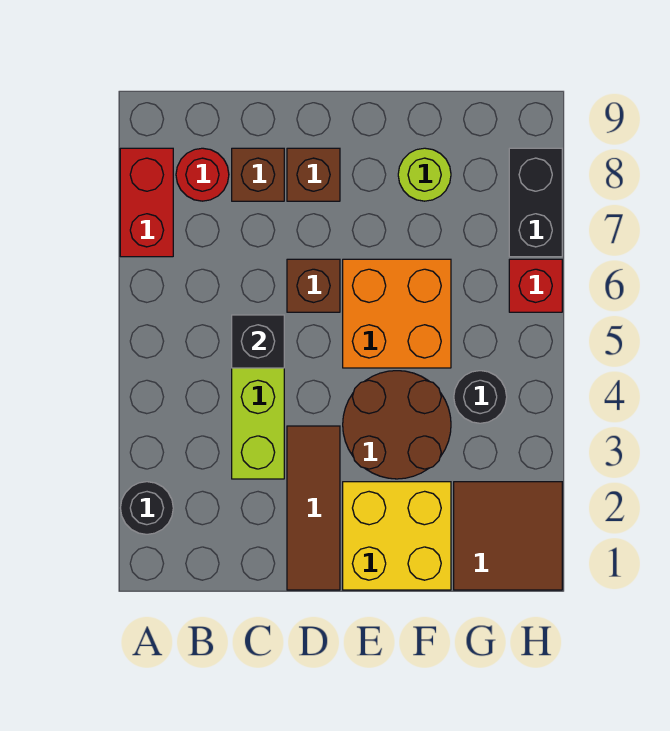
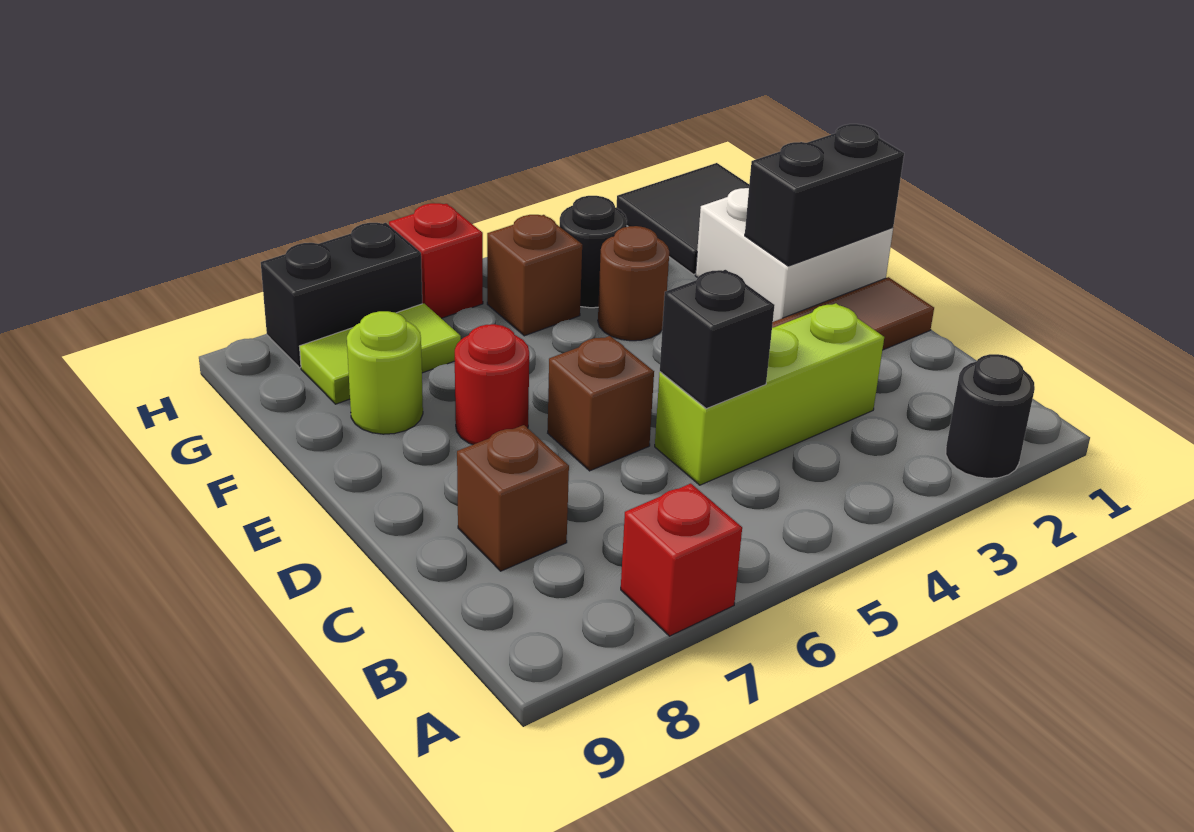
red 1x2 brick [120,148,173,257] -> red 1x1 brick [621,484,742,636]
red 1x1 round brick [176,148,229,201] -> red 1x1 round brick moved to [455,324,529,445]
brown 1x1 brick [287,148,340,201] -> brown 1x1 brick moved to [487,215,582,336]
yellow 2x2 brick [343,482,451,590] -> white 2x2 brick [695,188,893,322]
none -> black 1x2 brick [745,124,904,266]
brown 2x2 round brick [343,371,451,479] -> brown 1x1 round brick [598,226,669,341]
orange 2x2 brick [343,259,451,368] -> none
brown 2x2 tile [454,482,562,590] -> black 2x2 tile [616,163,749,274]
none -> lime 1x2 tile [299,304,461,404]

